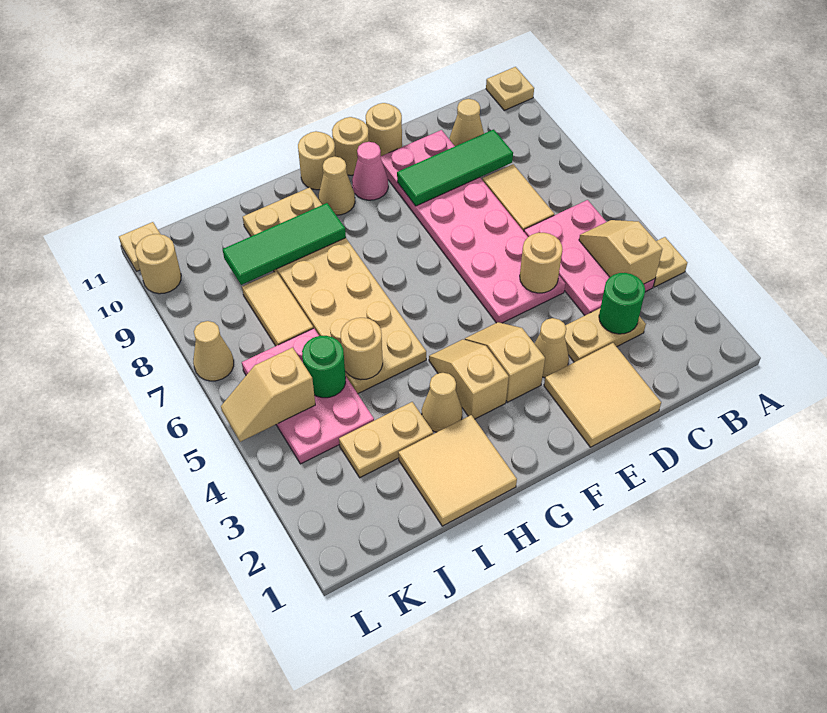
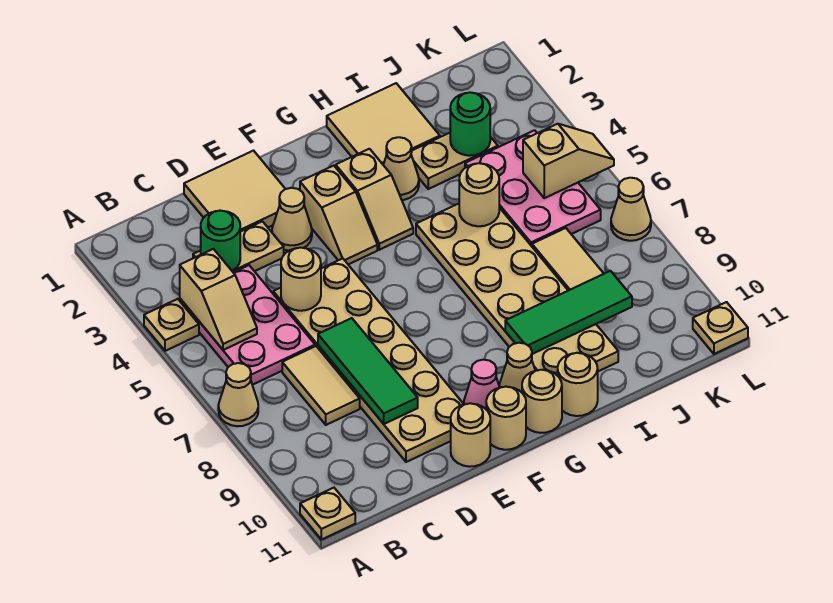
green 1x3 tile [397,129,513,206] -> green 1x3 tile turned to [318,318,418,424]
tan 1x1 cone [450,99,484,146] -> tan 1x1 cone moved to [218,363,258,426]
pink 2x6 plate [380,130,565,323] -> tan 2x6 plate [273,258,464,462]
green 1x1 round brick [302,336,346,398] -> green 1x1 round brick moved to [450,92,490,156]
tan 1x1 round brick [135,234,181,294] -> tan 1x1 round brick moved to [558,353,598,416]

